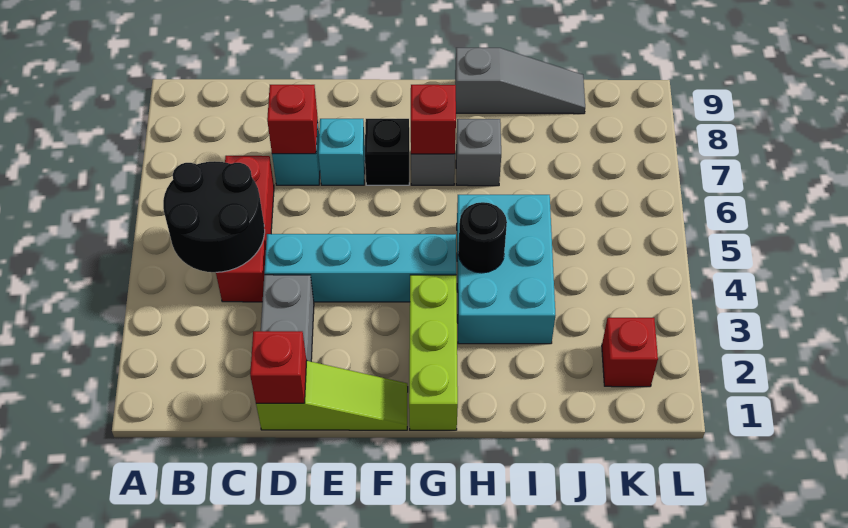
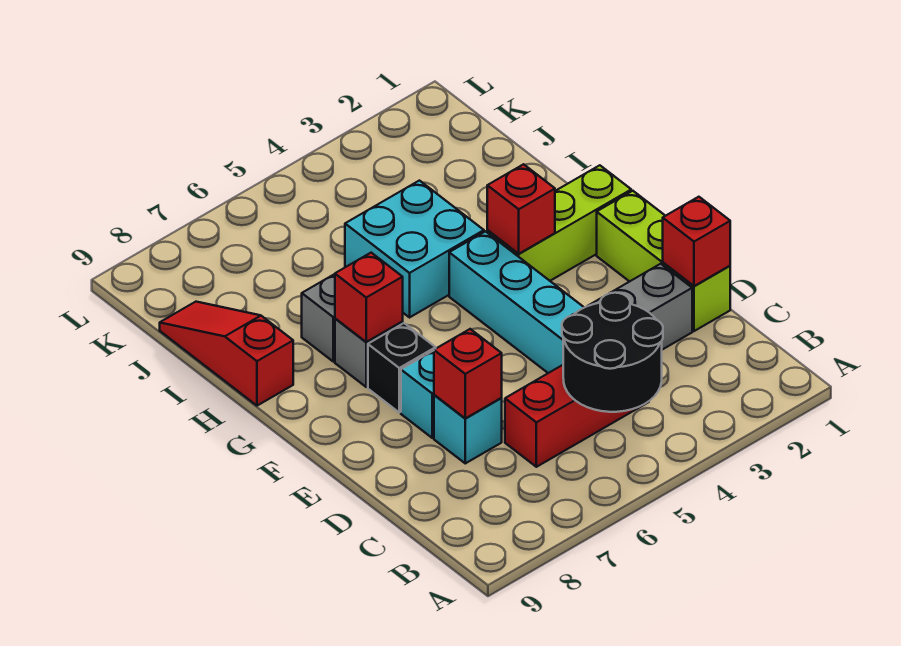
lime 1x3 slope [256,361,408,430] -> lime 1x3 brick [597,191,730,331]
cyan 2x3 brick [457,195,555,344] -> cyan 2x2 brick [345,181,484,317]
black 1x1 round brick [458,202,507,273] -> none
grey 1x3 slope [455,48,585,114] -> red 1x3 slope [160,302,293,406]
red 1x1 brick [602,318,658,387] -> red 1x1 brick moved to [487,164,555,254]

